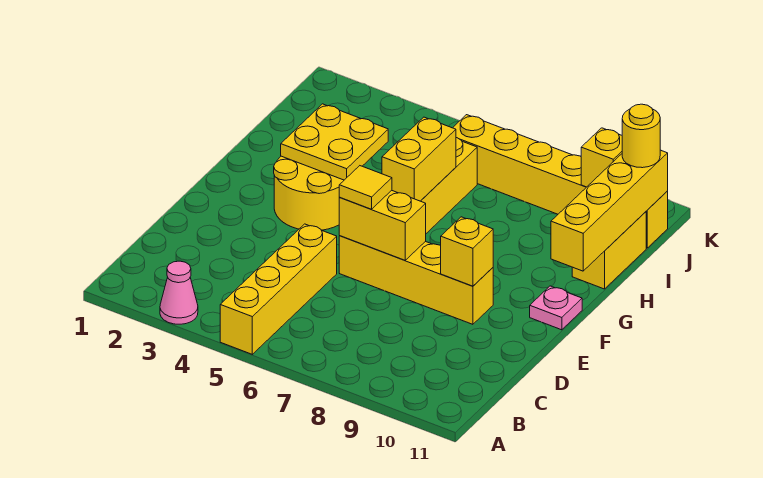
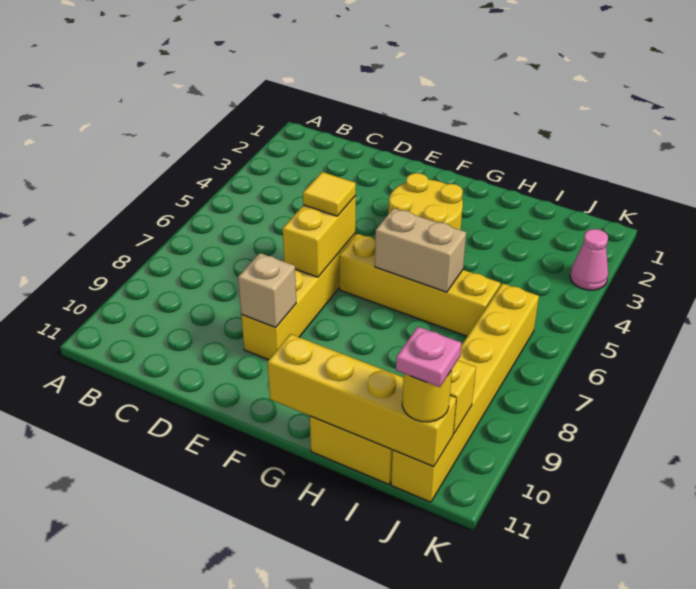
pink 1x1 cone [160,261,198,324] -> pink 1x1 cone moved to [570,229,608,290]
yellow 1x4 brick [220,224,337,354] -> none
yellow 1x1 brick [441,217,493,286] -> tan 1x1 brick [238,253,296,327]
pink 1x1 plate [530,286,582,330] -> pink 1x1 plate moved to [396,327,461,387]
yellow 2x2 plate [281,104,388,180] -> none
yellow 1x2 brick [382,117,456,201] -> tan 1x2 brick [375,208,466,292]

